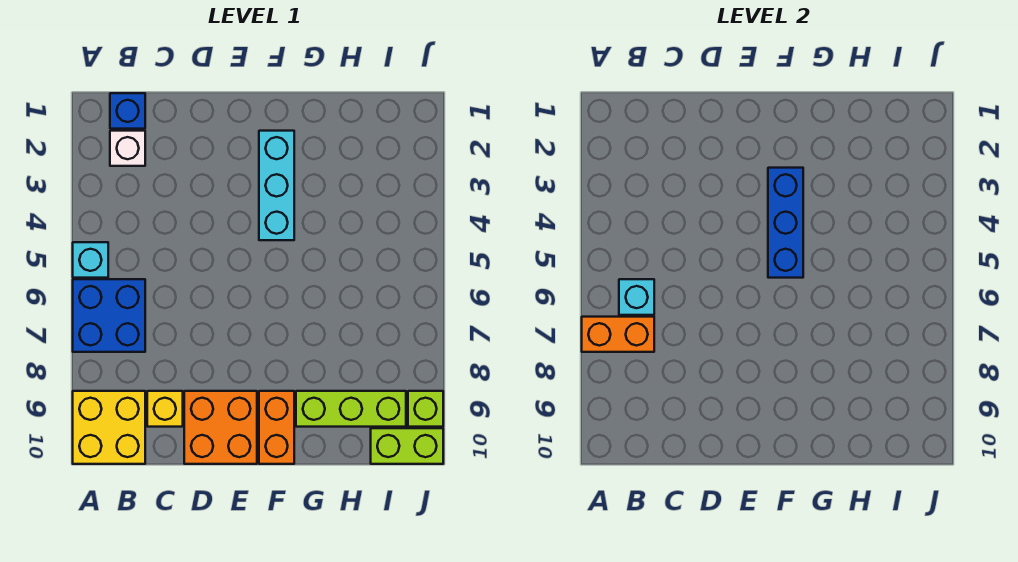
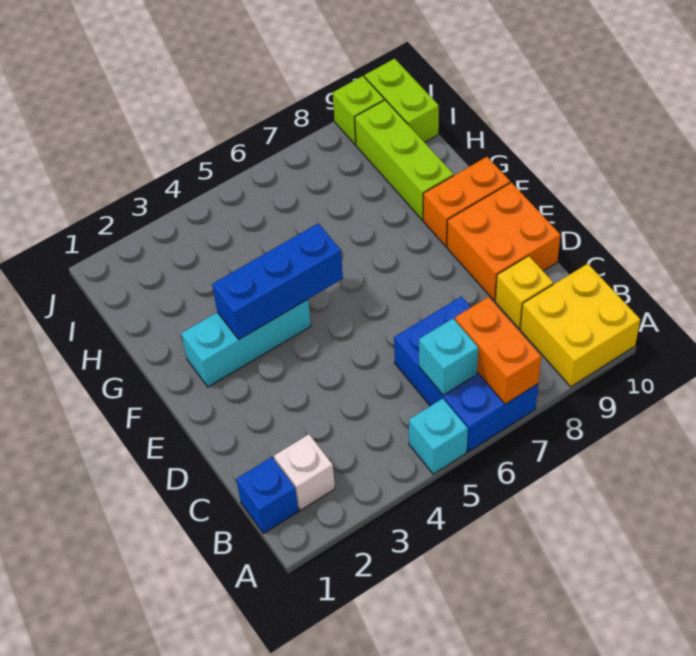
blue 2x2 brick [73,279,145,352] -> blue 2x3 brick [394,296,538,452]

